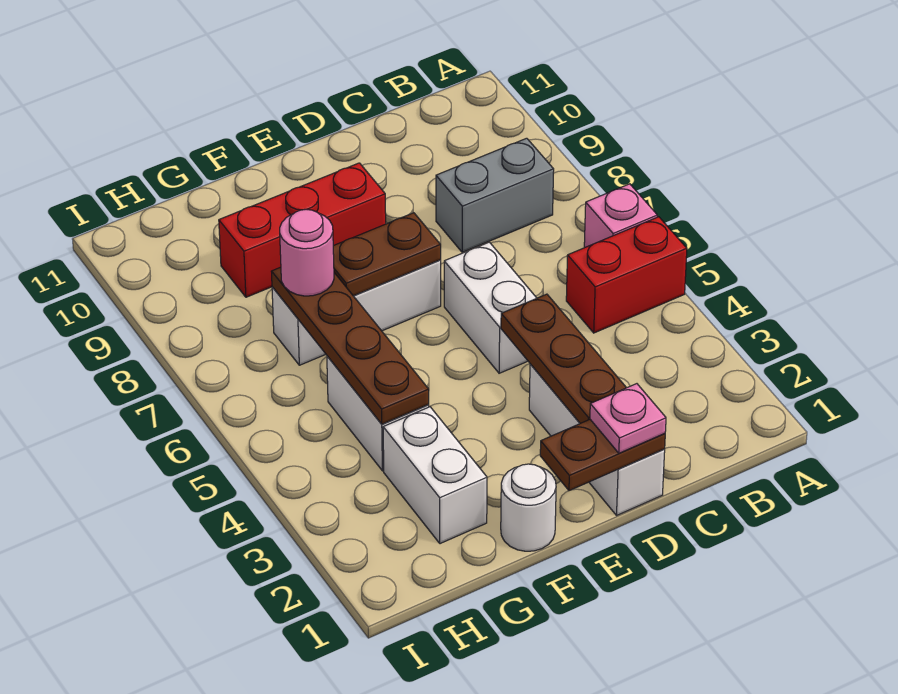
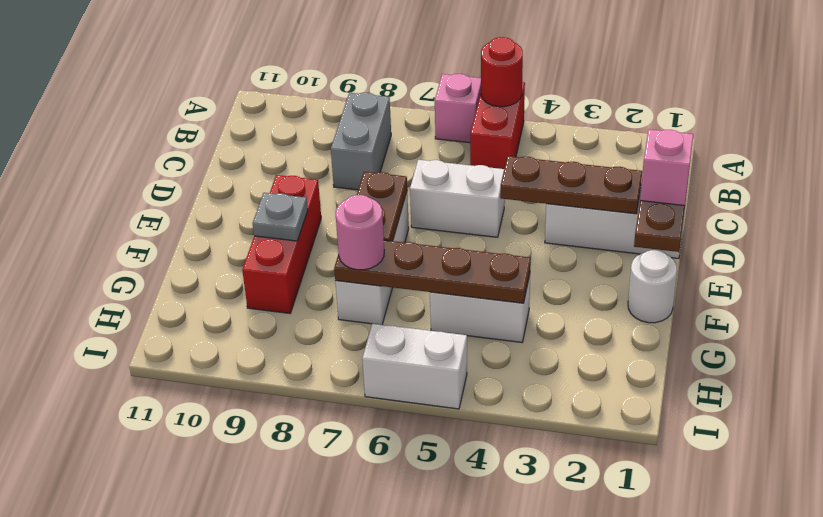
none -> red 1x1 round brick [481,37,523,107]
pink 1x1 plate [590,384,666,453] -> pink 1x1 brick [640,129,693,206]
none -> grey 1x1 plate [253,193,308,241]
white 1x2 brick [383,407,487,544] -> white 1x2 brick moved to [362,323,467,409]

